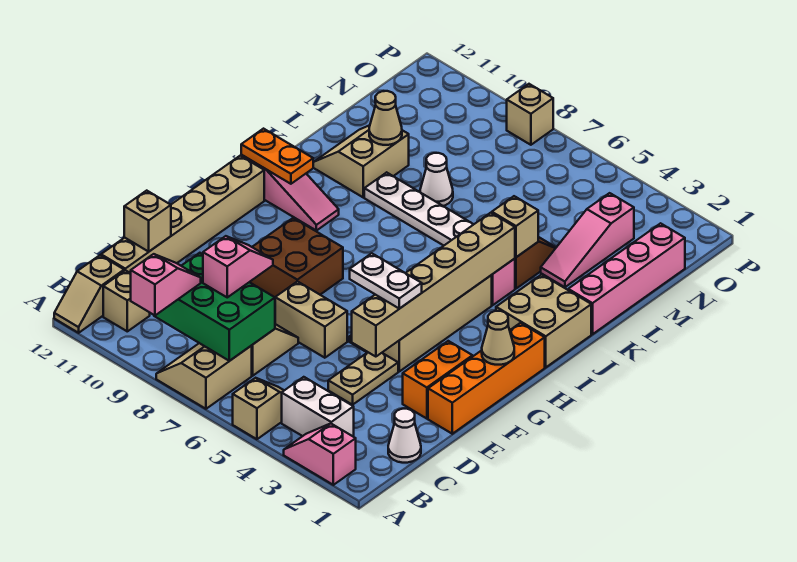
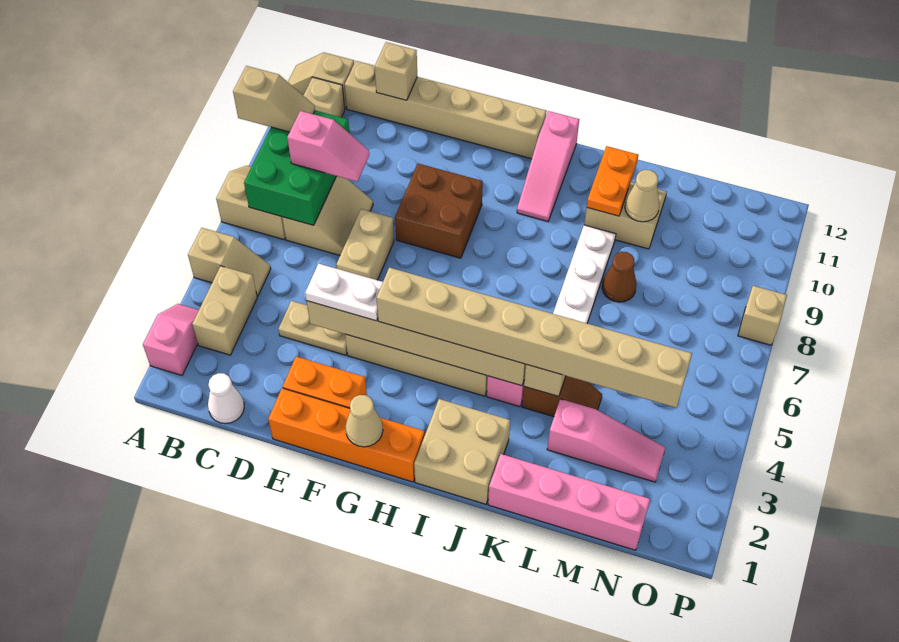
pink 1x2 slope [131,254,201,315] -> tan 1x2 slope [233,66,315,132]
white 1x2 brick [282,377,354,437] -> tan 1x2 brick [192,266,257,355]
white 1x2 plate [350,253,422,309] -> white 1x2 plate turned to [305,264,383,321]
none -> tan 1x8 brick [377,267,692,408]
orange 1x2 plate [241,129,313,184] -> orange 1x2 plate moved to [587,146,638,216]
pink 1x3 slope [541,193,634,287] -> pink 1x3 slope turned to [547,399,665,482]
white 1x1 cone [420,153,453,206] -> brown 1x1 cone [602,252,637,302]

